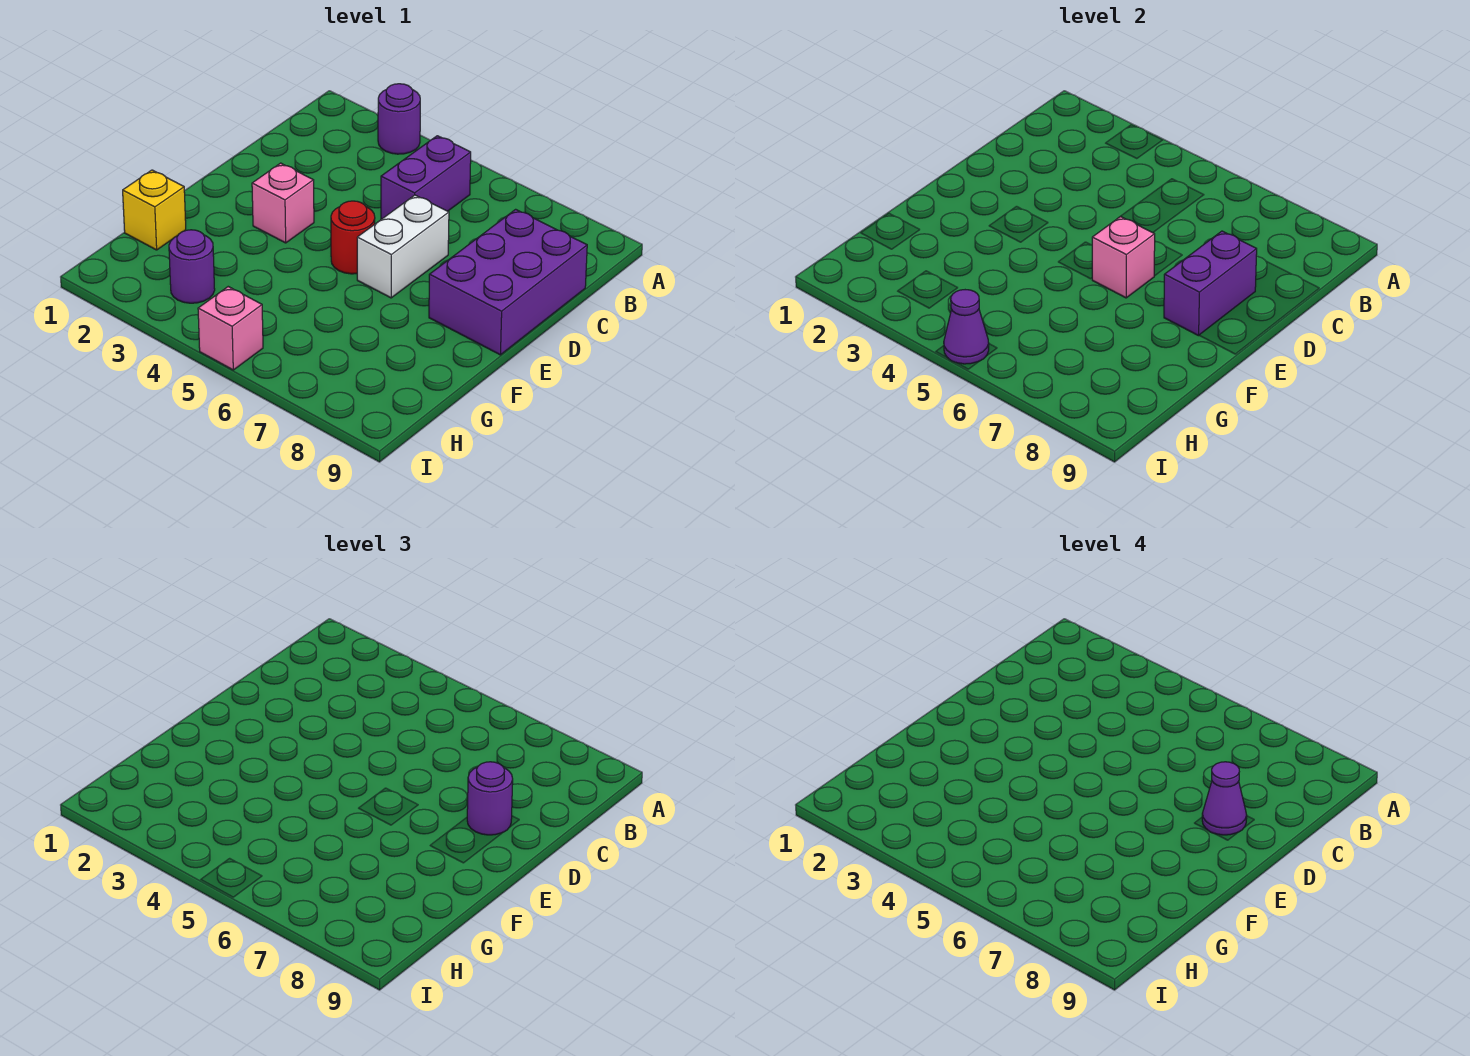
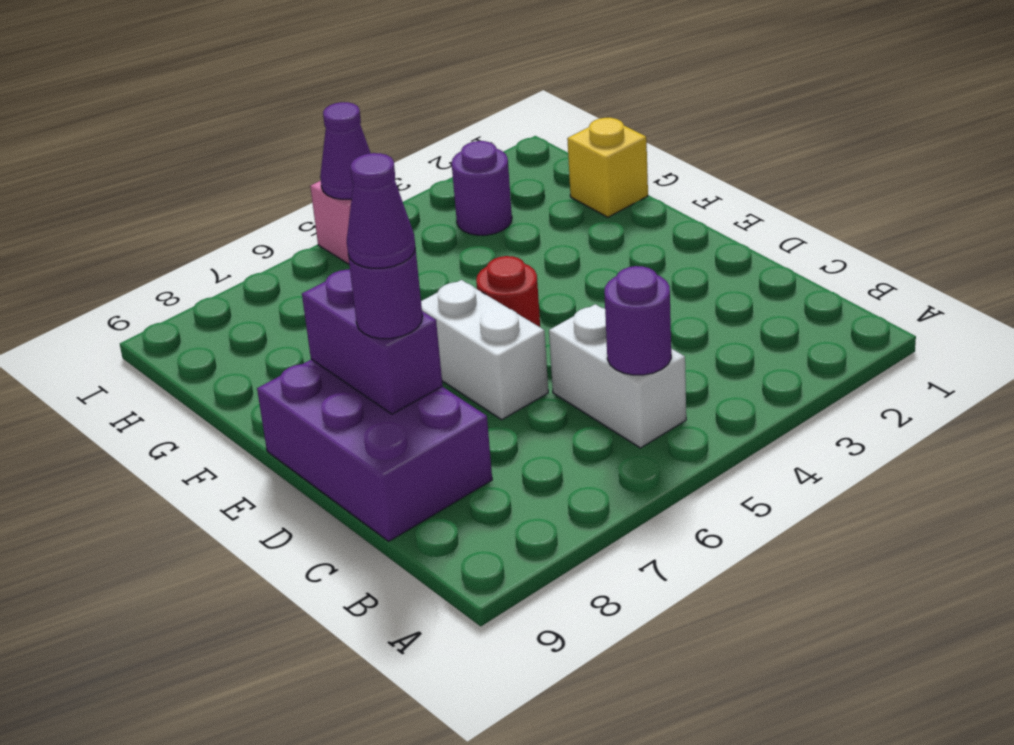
purple 1x1 round brick [378,84,420,154] -> purple 1x1 round brick moved to [604,266,671,375]
purple 1x2 brick [381,136,471,219] -> white 1x2 brick [549,304,686,448]
pink 1x1 brick [252,163,314,243] -> none
pink 1x1 brick [1092,216,1155,298] -> none

